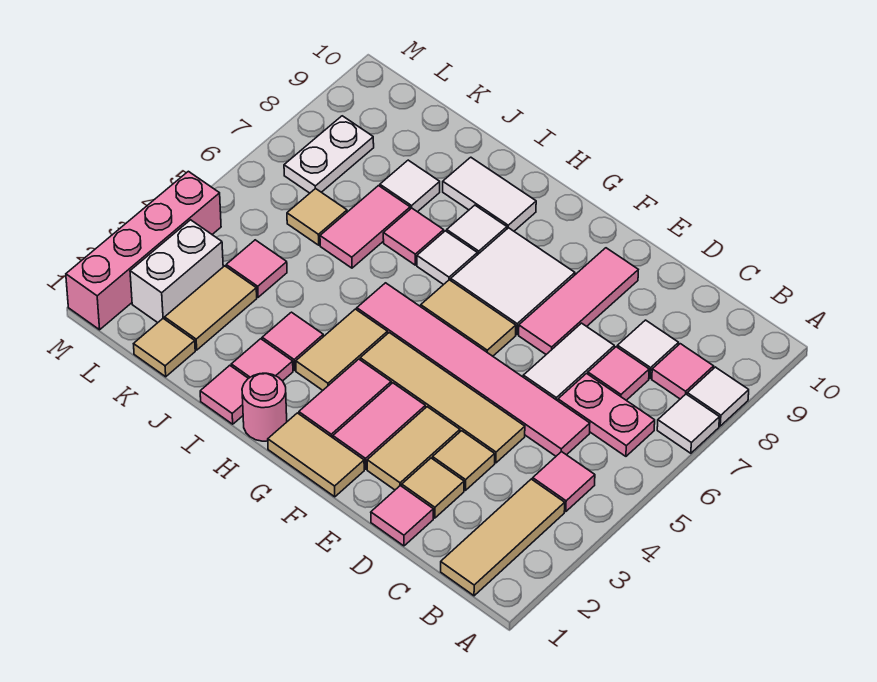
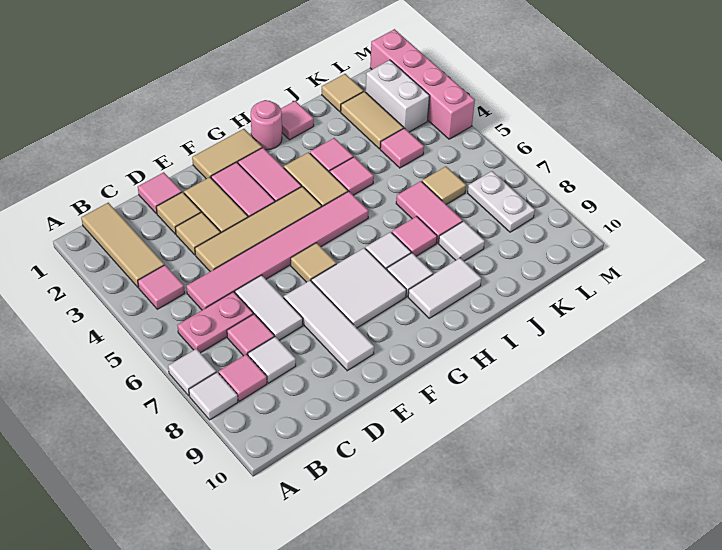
pink 1x3 tile [519,248,638,354] -> white 1x3 tile [284,280,374,371]
tan 1x2 tile [421,280,516,356] -> tan 1x1 tile [291,243,336,282]
pink 1x1 tile [231,339,293,381] -> pink 1x1 tile moved to [330,157,374,195]

